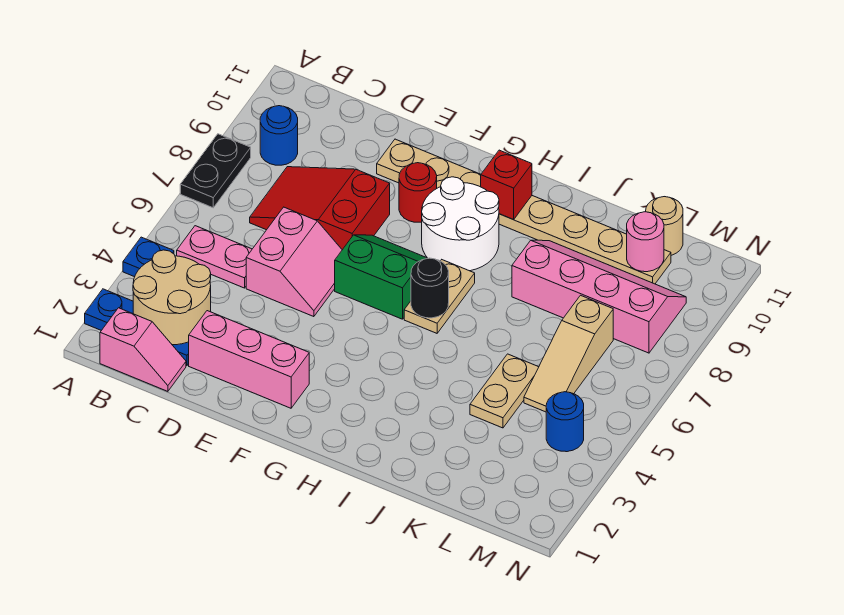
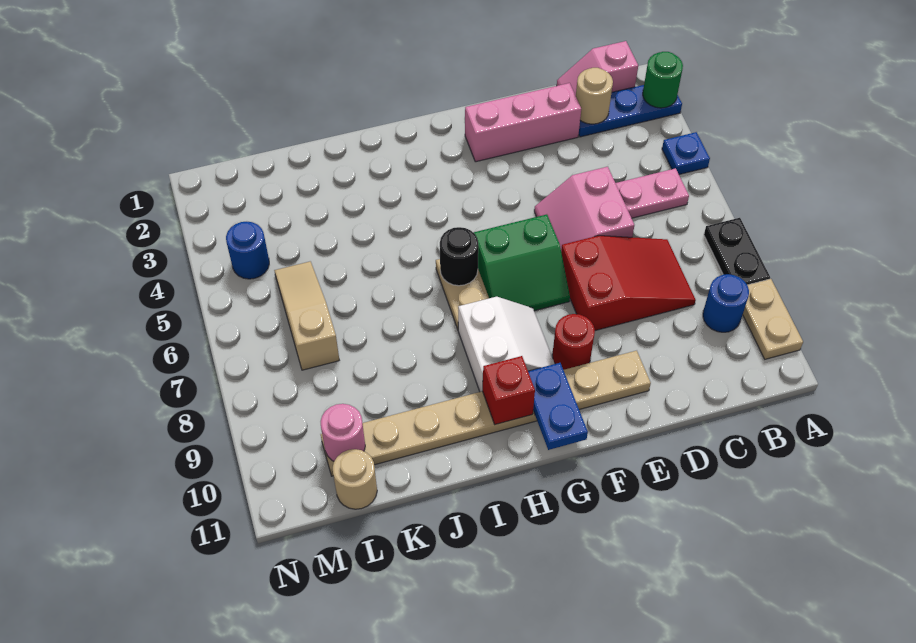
none -> green 1x1 round brick [643,52,683,108]
tan 2x2 round brick [133,250,211,345] -> tan 1x1 round brick [576,68,613,124]
white 2x2 round brick [422,177,499,271] -> white 2x2 slope [458,297,555,392]
none -> blue 1x2 plate [528,363,588,450]
pink 2x4 slope [512,240,686,353] -> none
tan 1x2 plate [470,354,539,428] -> tan 1x2 plate moved to [743,279,803,359]

